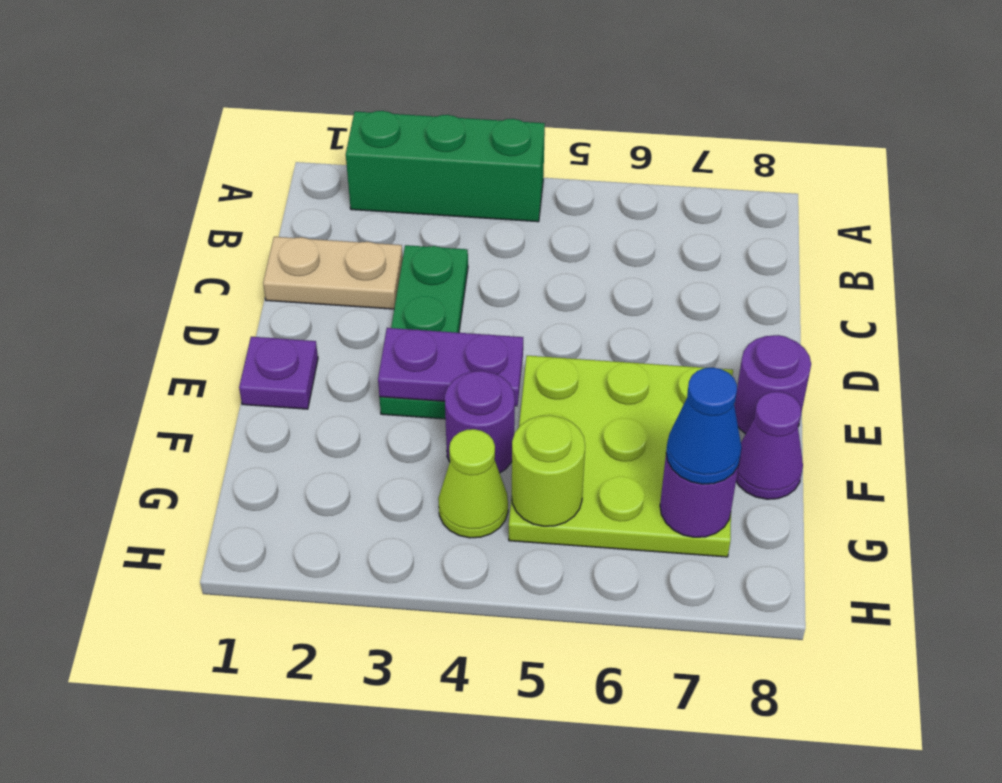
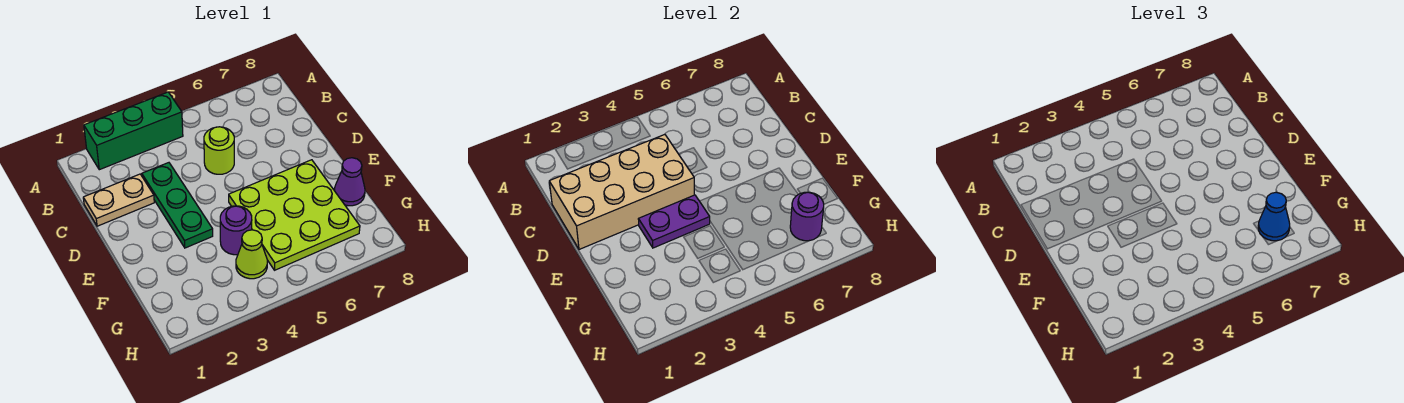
none -> tan 2x4 brick [549,135,694,249]
purple 1x1 plate [239,337,318,409] -> none
purple 1x1 round brick [734,335,811,434] -> none
lime 1x1 round brick [512,415,585,526] -> lime 1x1 round brick moved to [204,127,234,174]

